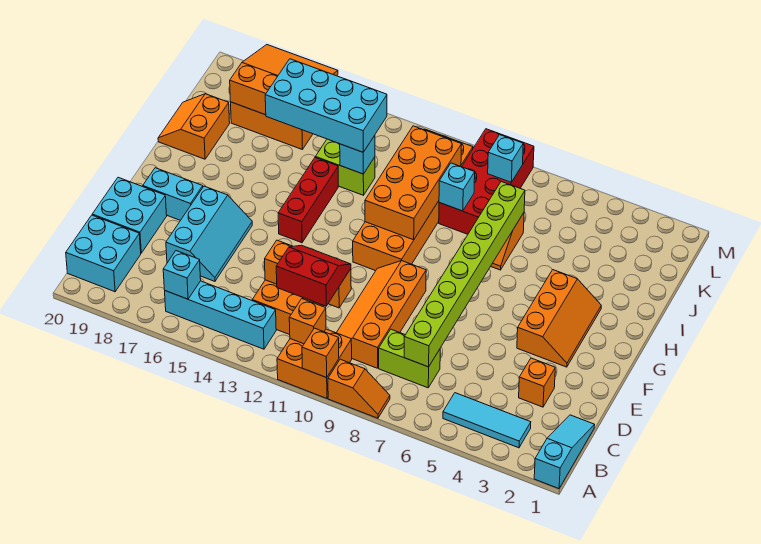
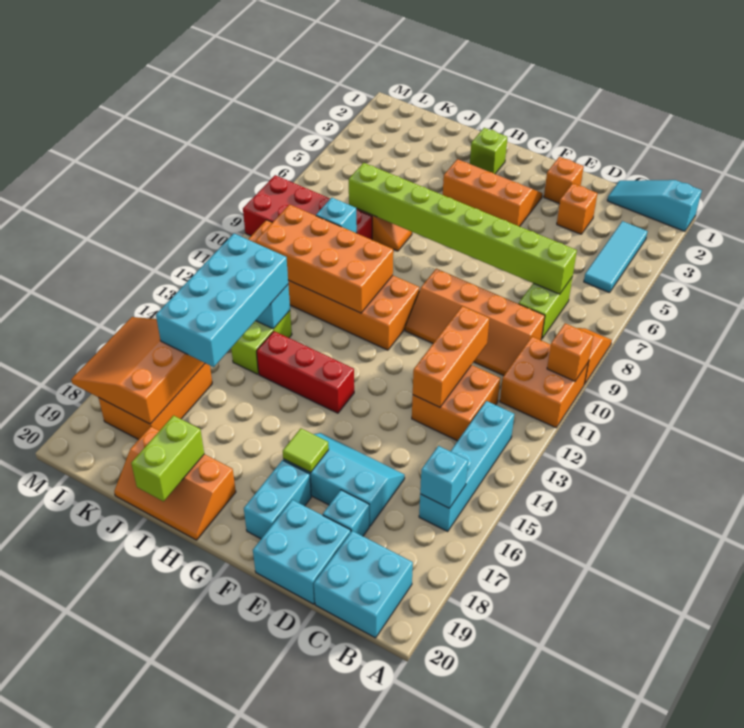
orange 1x1 brick [289,299,326,344] -> orange 1x1 brick moved to [544,157,584,204]
red 2x2 slope [276,245,351,306] -> none
none -> lime 1x1 tile [283,429,329,473]
none -> lime 1x1 brick [470,128,507,174]
orange 2x2 slope [158,94,230,159] -> orange 2x3 slope [114,426,236,540]
none -> lime 1x2 brick [131,415,204,501]
cyan 1x1 brick [488,135,523,182] -> cyan 1x1 brick moved to [323,490,369,536]

